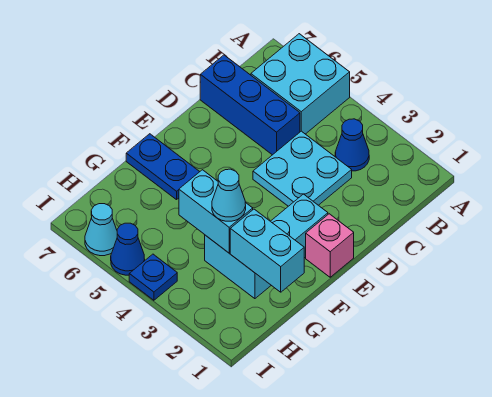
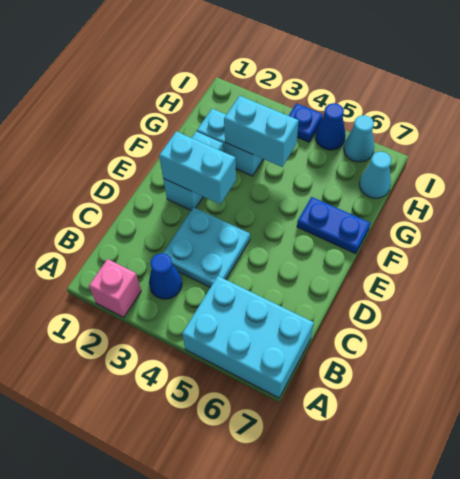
cyan 2x2 brick [251,34,350,134] -> cyan 2x3 brick [182,276,314,398]
blue 1x3 brick [200,55,300,155] -> none
pink 1x1 brick [306,214,354,277] -> pink 1x1 brick moved to [89,259,141,317]
cyan 1x2 brick [230,209,304,292] -> cyan 1x2 brick moved to [159,131,236,204]
cyan 1x1 cone [212,169,246,221] -> cyan 1x1 cone moved to [360,152,391,198]

